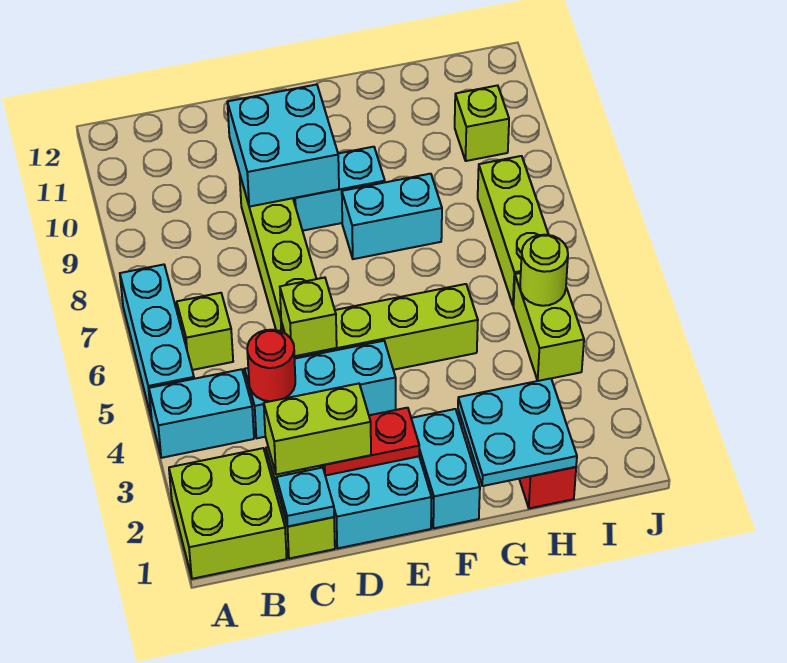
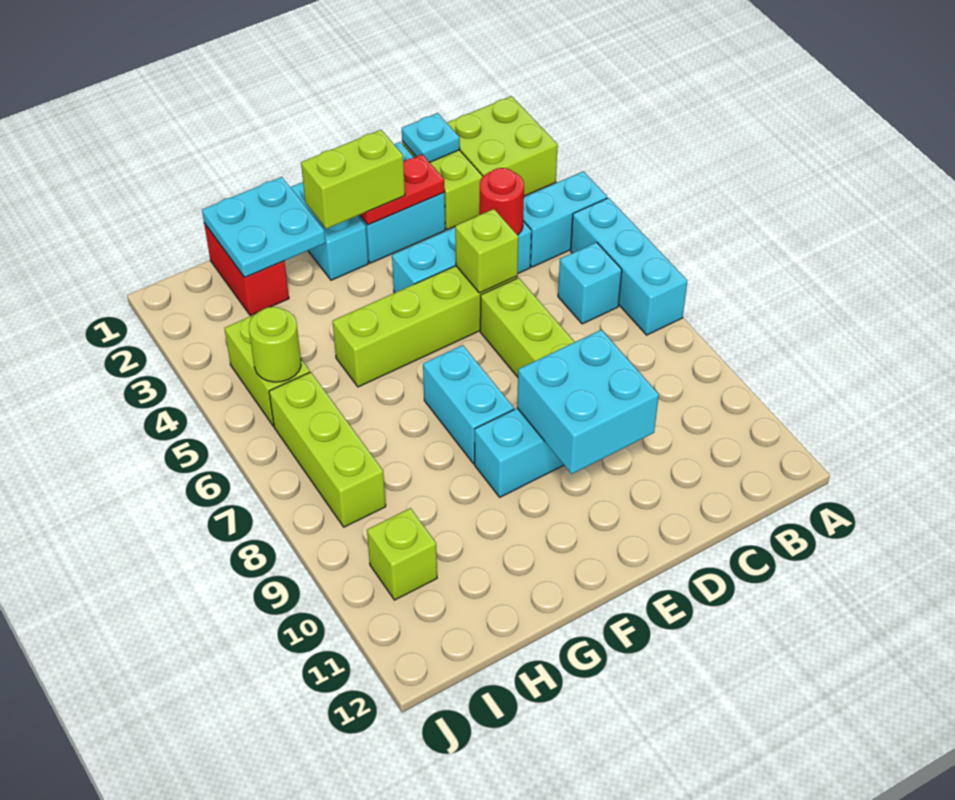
lime 1x1 brick [177,293,233,370] -> cyan 1x1 brick [558,242,622,324]
lime 1x2 brick [264,384,371,475] -> lime 1x2 brick moved to [301,130,405,229]
cyan 1x2 brick [342,174,442,259] -> cyan 1x2 brick turned to [423,345,514,464]

